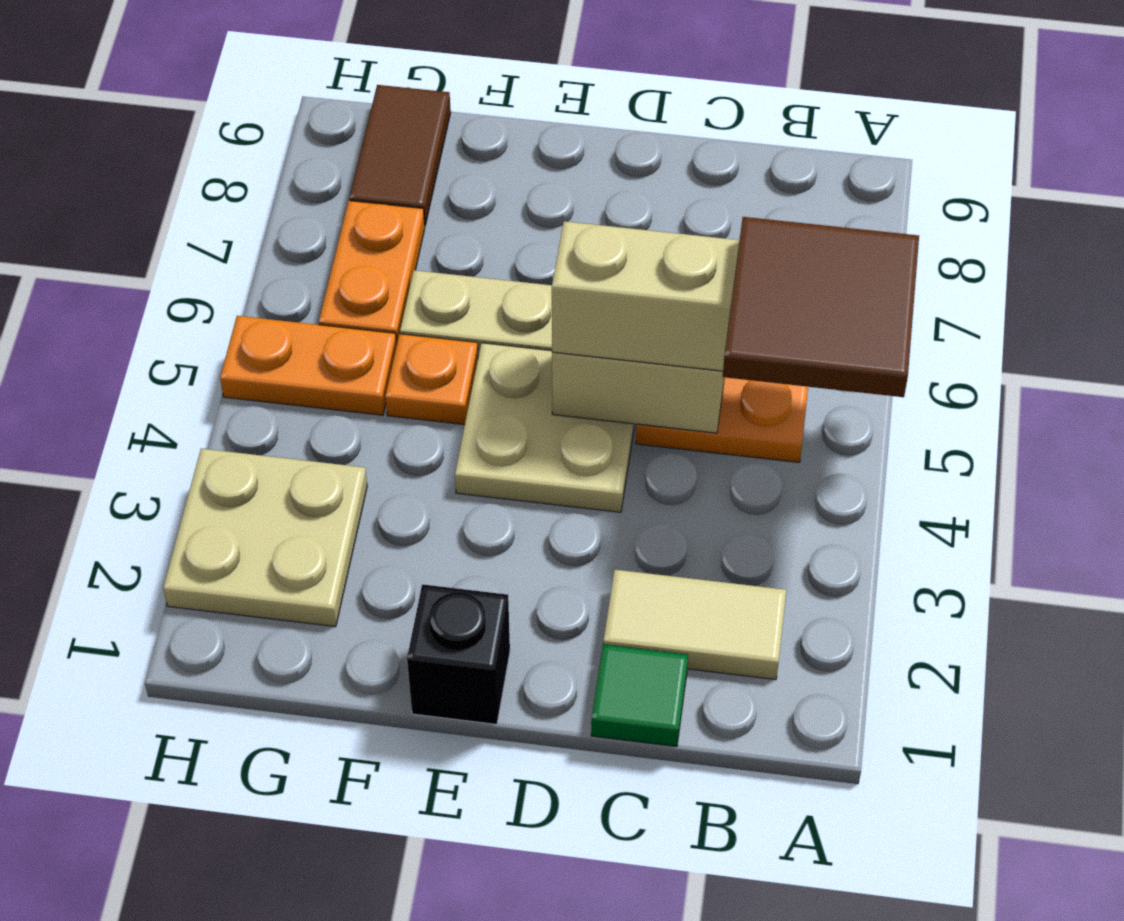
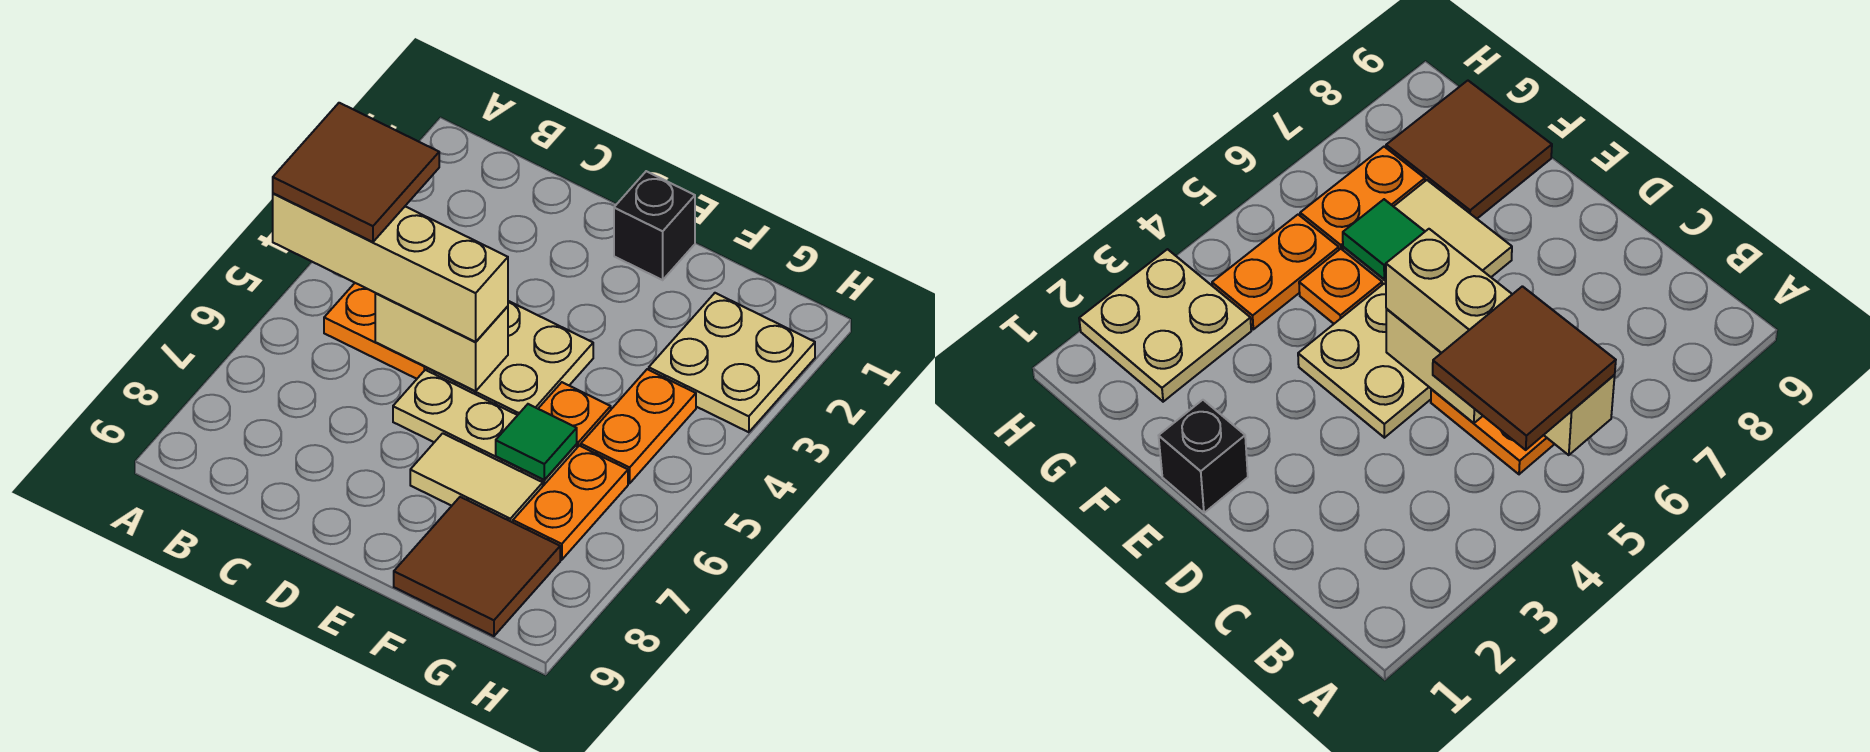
tan 1x2 tile [603,570,786,680] -> tan 1x2 tile moved to [410,433,543,522]
green 1x1 tile [591,644,688,747] -> green 1x1 tile moved to [496,404,577,480]
orange 1x2 plate [220,316,396,415] -> orange 1x2 plate turned to [581,369,696,483]
brown 1x2 tile [349,85,451,225] -> brown 2x2 tile [394,497,560,636]

